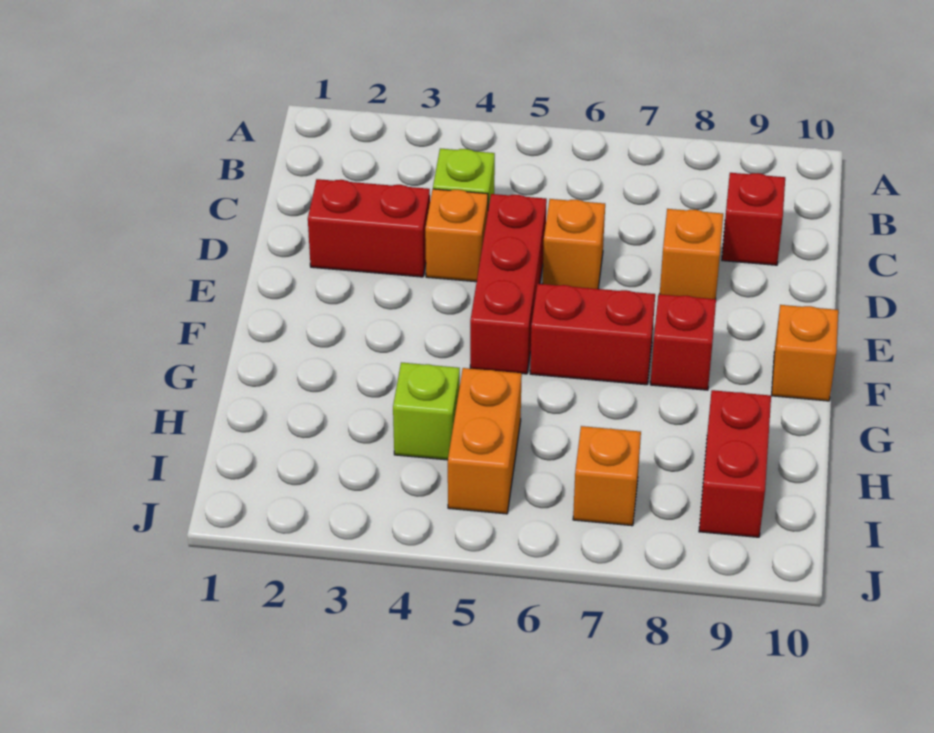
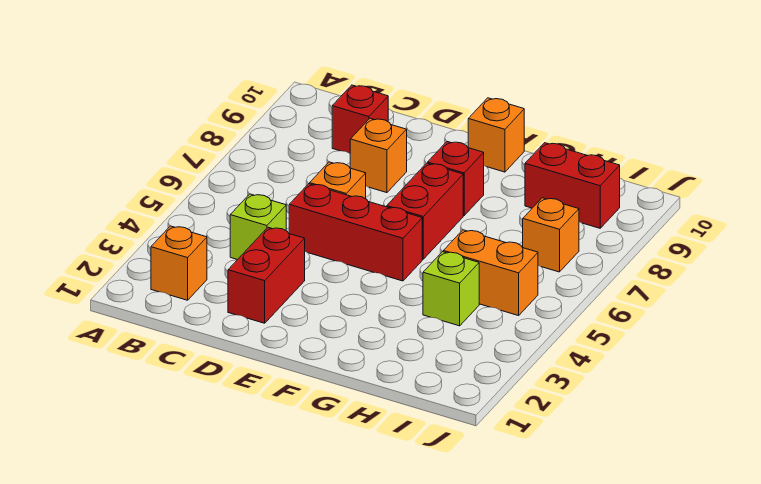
orange 1x1 brick [425,189,488,282] -> orange 1x1 brick moved to [151,226,207,300]

